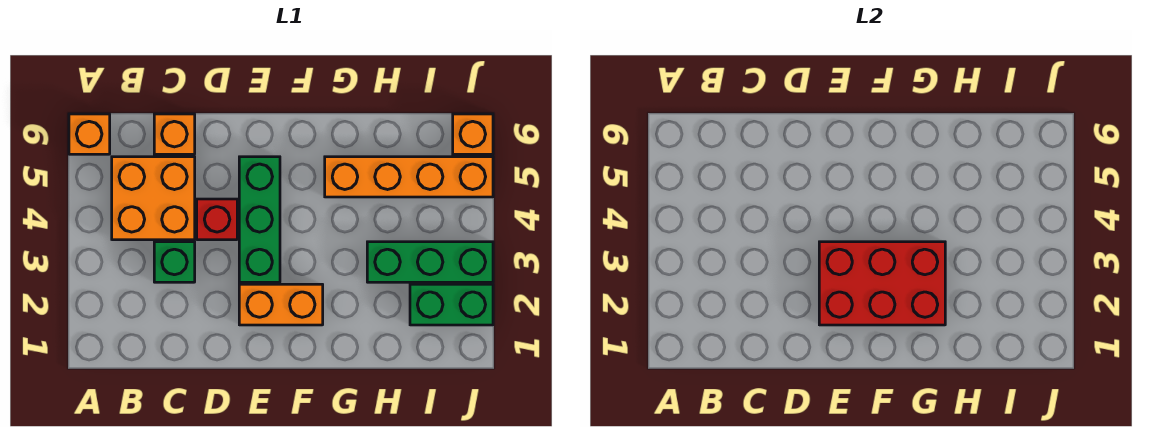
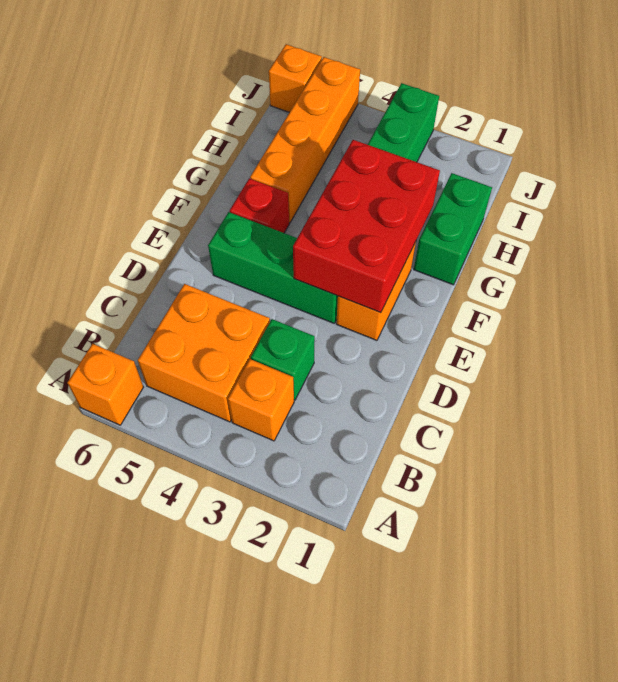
orange 1x1 brick [154,114,195,154] -> orange 1x1 brick moved to [228,359,294,441]
red 1x1 brick [197,199,237,240] -> red 1x1 brick moved to [230,178,289,233]
green 1x2 brick [410,284,493,325] -> green 1x2 brick moved to [414,173,492,285]

